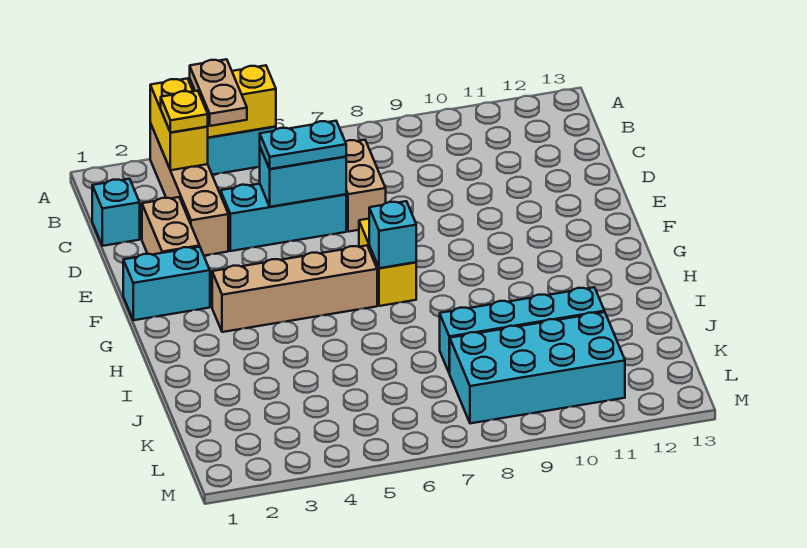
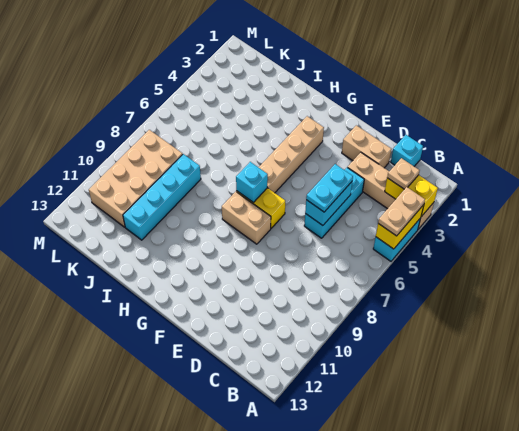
tan 1x2 plate [190,59,247,126] -> tan 1x2 plate turned to [378,187,425,236]
yellow 1x1 plate [161,91,208,133] -> tan 1x1 plate [387,158,420,189]
tan 1x2 brick [346,140,386,232] -> tan 1x2 brick moved to [222,192,271,244]
cyan 1x2 brick [123,247,210,320] -> none
cyan 2x4 brick [450,312,625,423] -> tan 2x4 brick [89,130,183,227]

